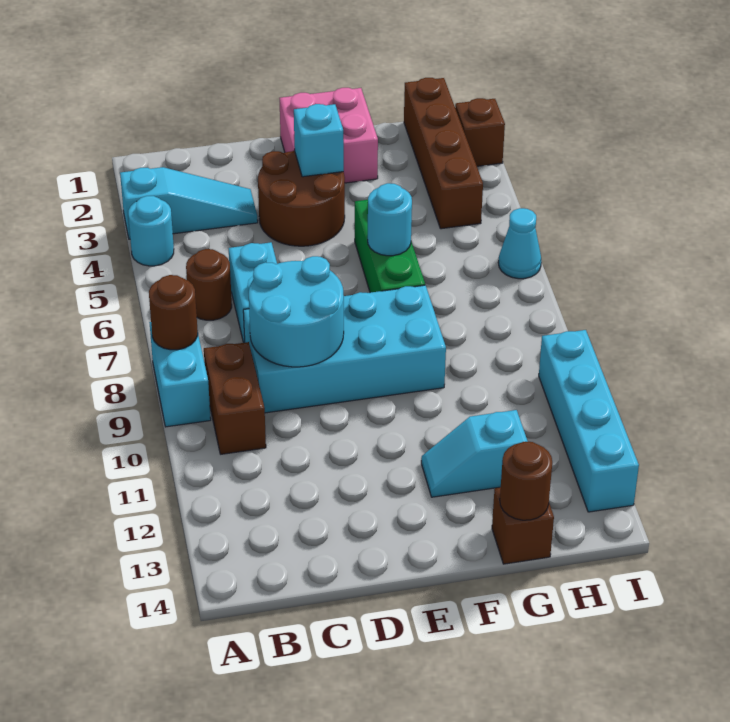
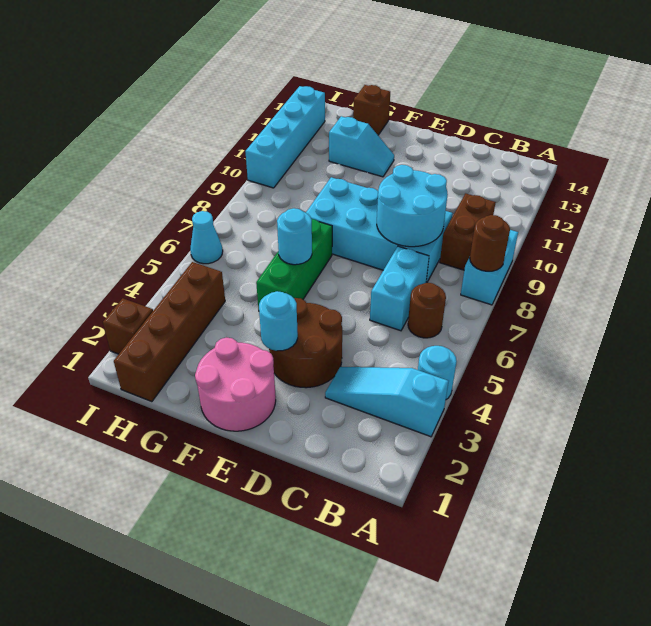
pink 2x2 brick [279,88,378,183] -> pink 2x2 round brick [195,337,276,431]
cyan 1x1 brick [294,104,344,177] -> cyan 1x1 round brick [259,291,298,351]
brown 1x1 round brick [500,442,552,520] -> none

